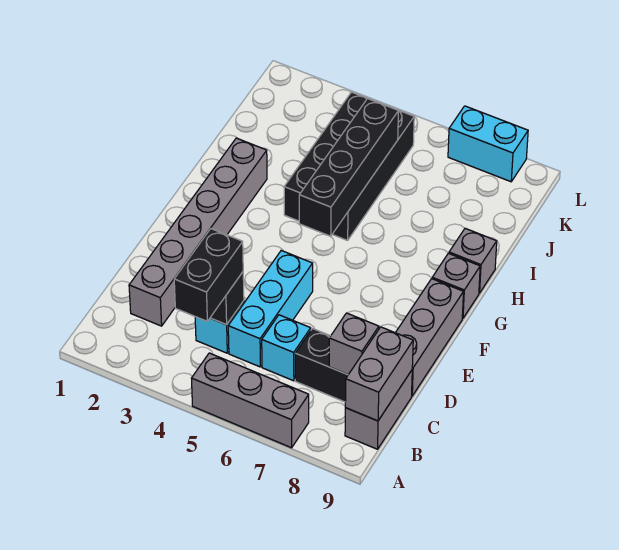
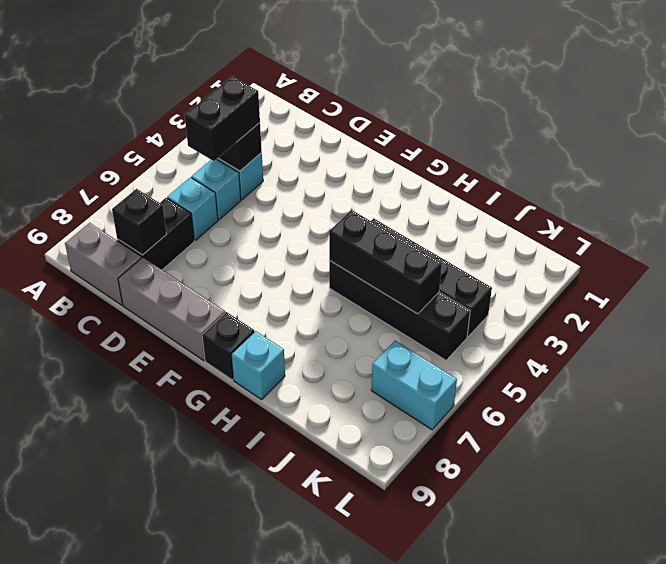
grey 1x3 brick [191,353,309,448] -> none
black 1x2 brick [174,229,243,321] -> black 1x2 brick turned to [185,76,260,161]
grey 1x2 brick [345,327,413,421] -> none
grey 1x6 brick [129,138,267,326] -> none
cyan 1x3 brick [228,251,313,367] -> cyan 1x1 brick [191,159,241,220]
grey 1x1 brick [329,313,379,375] -> black 1x1 brick [112,189,167,255]
black 1x4 brick [299,99,399,236] -> black 1x3 brick [329,210,442,314]
grey 1x1 brick [432,253,480,318] -> black 1x1 brick [202,312,254,380]
grey 1x1 brick [449,228,497,293] -> cyan 1x1 brick [231,331,285,400]
cyan 1x2 brick [448,106,528,182] -> cyan 1x2 brick turned to [371,341,457,430]

